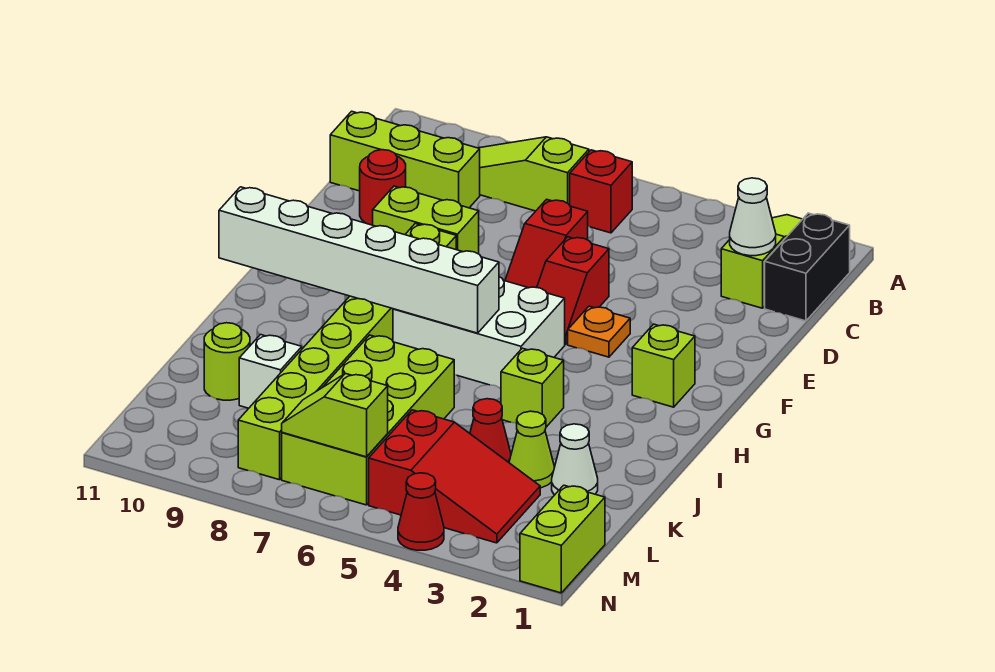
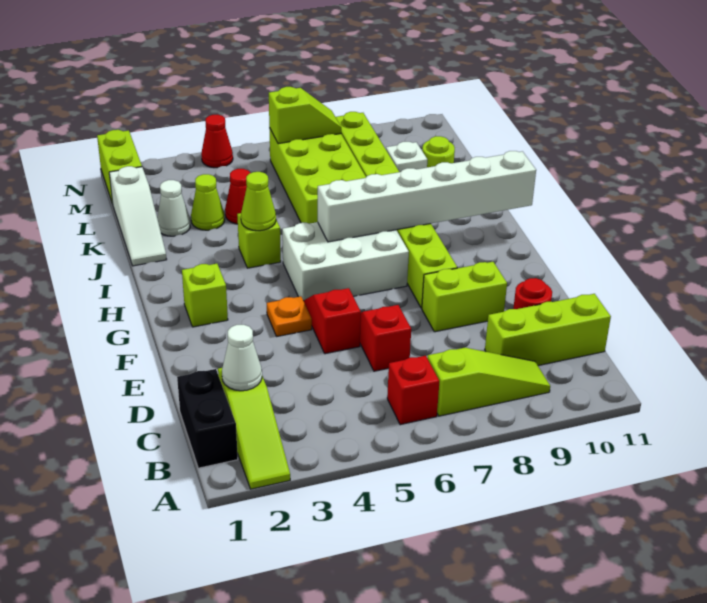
none -> lime 1x1 cone [241,172,276,231]
none -> white 1x3 slope [109,166,167,266]
red 2x3 slope [369,410,540,543] -> none

